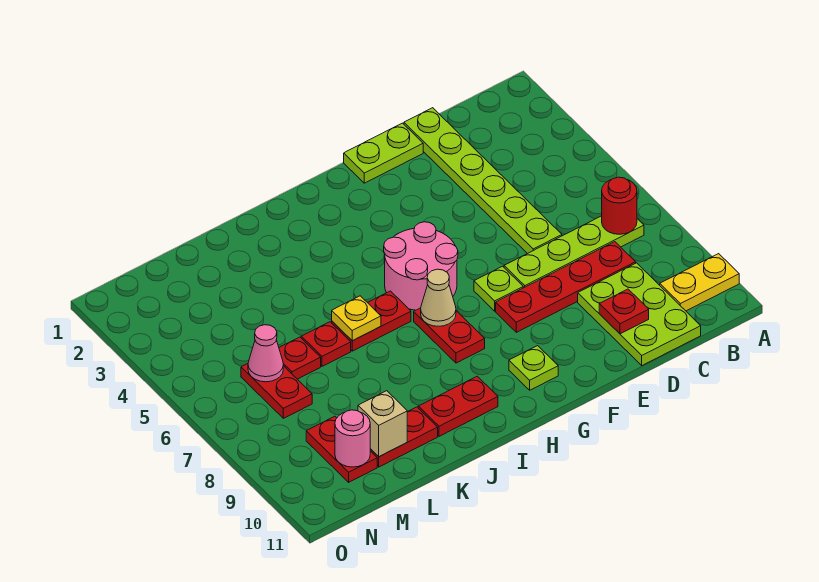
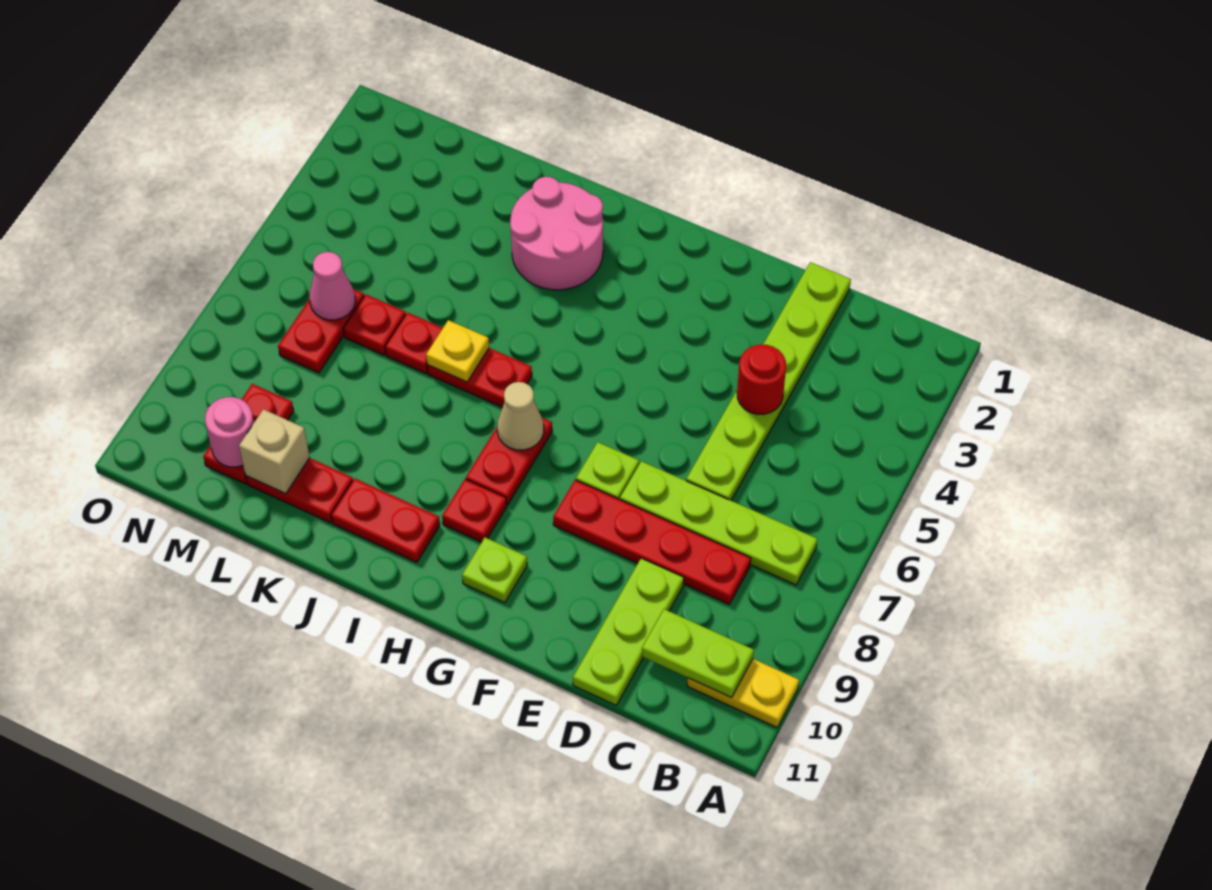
red 1x1 round brick [602,177,637,234] -> red 1x1 round brick moved to [737,345,786,414]
lime 2x3 plate [578,263,701,366] -> lime 1x3 plate [573,558,684,705]
red 1x1 plate [599,289,649,334] -> red 1x1 plate moved to [442,479,507,542]
lime 1x2 plate [344,123,423,183] -> lime 1x2 plate moved to [642,609,754,698]
pink 2x2 round brick [384,222,458,310] -> pink 2x2 round brick moved to [510,177,603,290]

